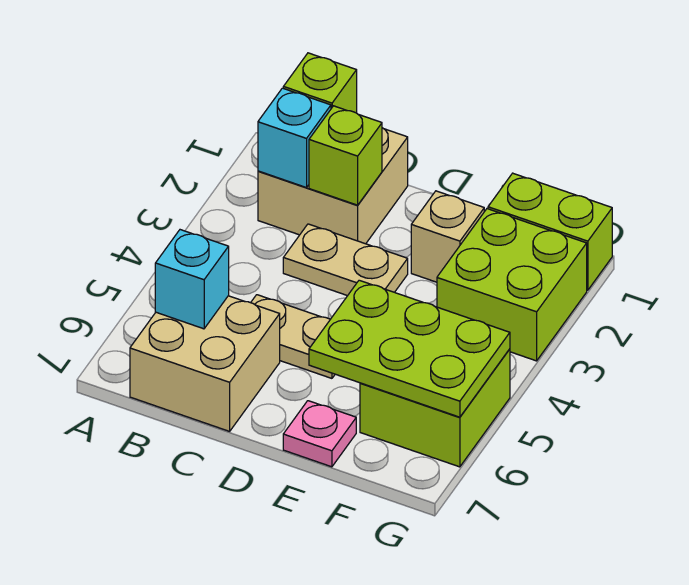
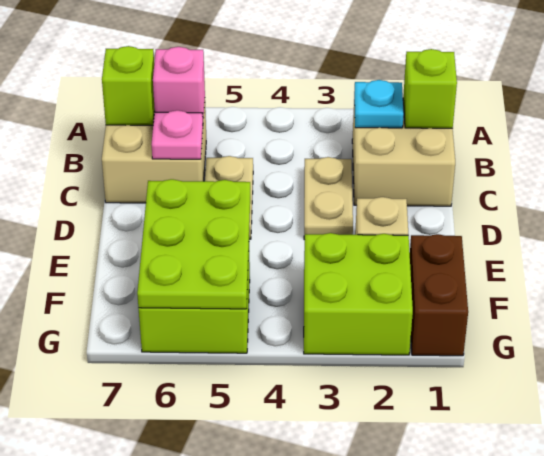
cyan 1x1 brick [258,88,331,188] -> cyan 1x1 plate [354,80,404,128]
cyan 1x1 brick [155,230,229,329] -> pink 1x1 brick [153,47,205,118]
lime 1x1 brick [309,106,382,205] -> lime 1x1 brick moved to [102,46,155,125]
pink 1x1 plate [283,401,356,467] -> pink 1x1 plate moved to [152,110,203,159]
lime 1x2 brick [488,173,612,290] -> brown 1x2 brick [410,234,468,356]

